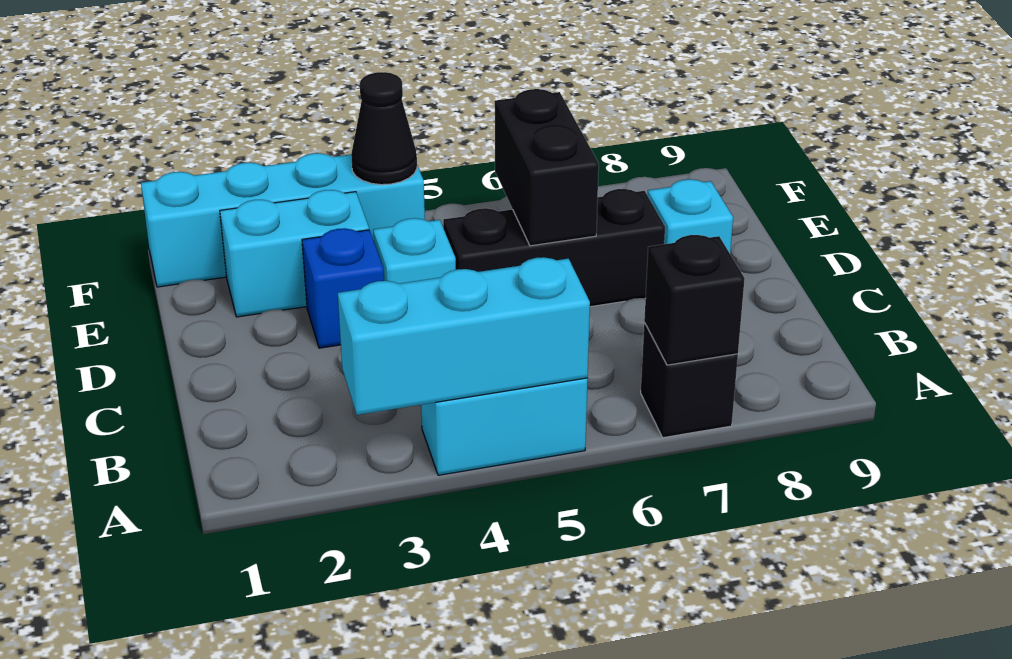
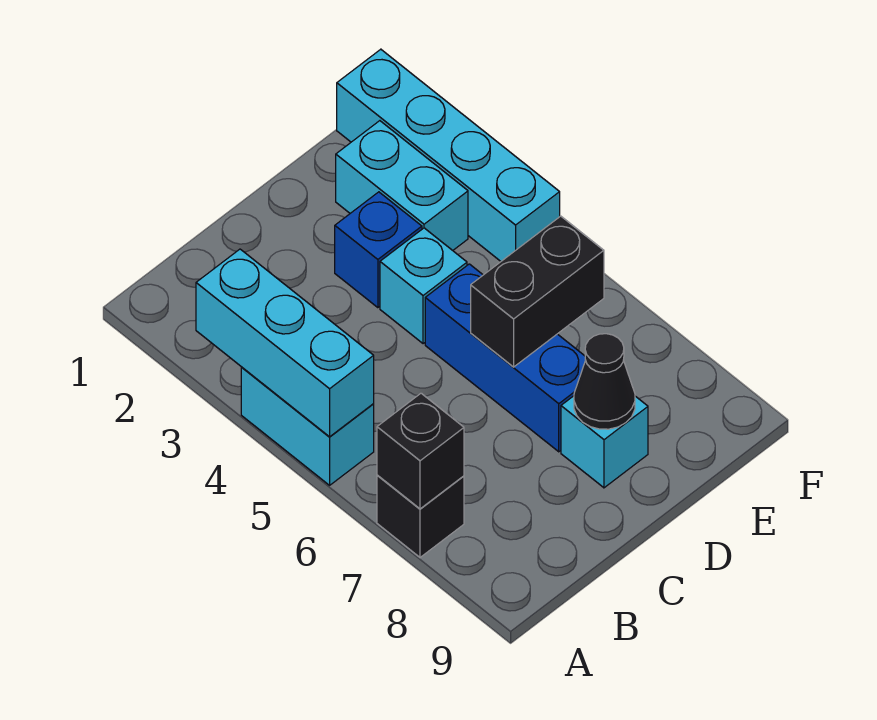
black 1x3 brick [443,189,665,307] -> blue 1x3 brick [425,264,586,452]
black 1x1 cone [351,72,417,185] -> black 1x1 cone moved to [574,334,635,429]

